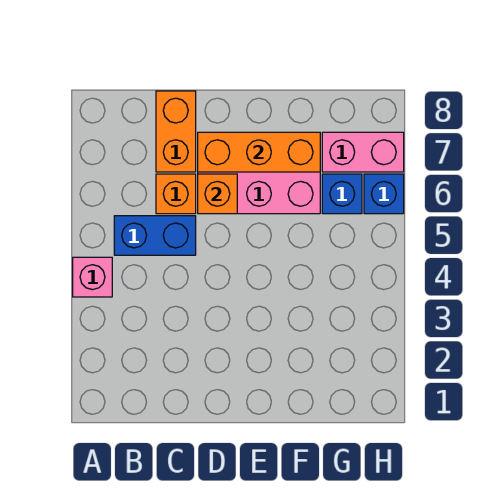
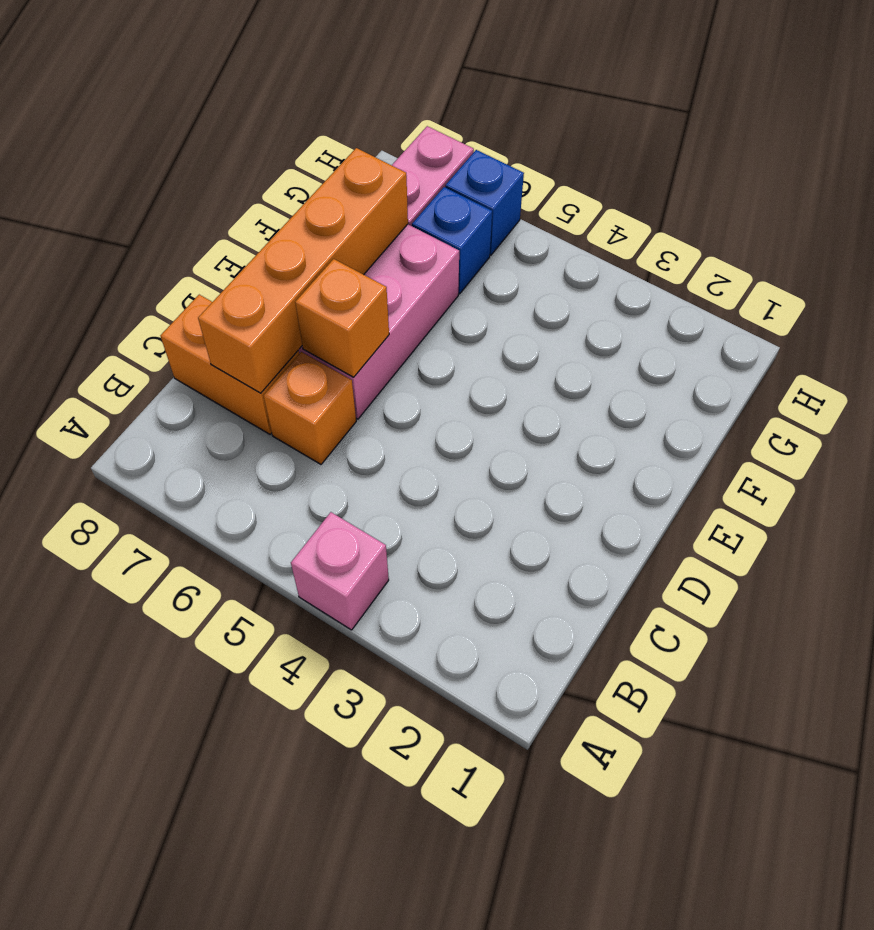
blue 1x2 brick [114,216,196,255] -> none
orange 1x3 brick [198,132,320,172] -> orange 1x4 brick [198,148,408,393]

